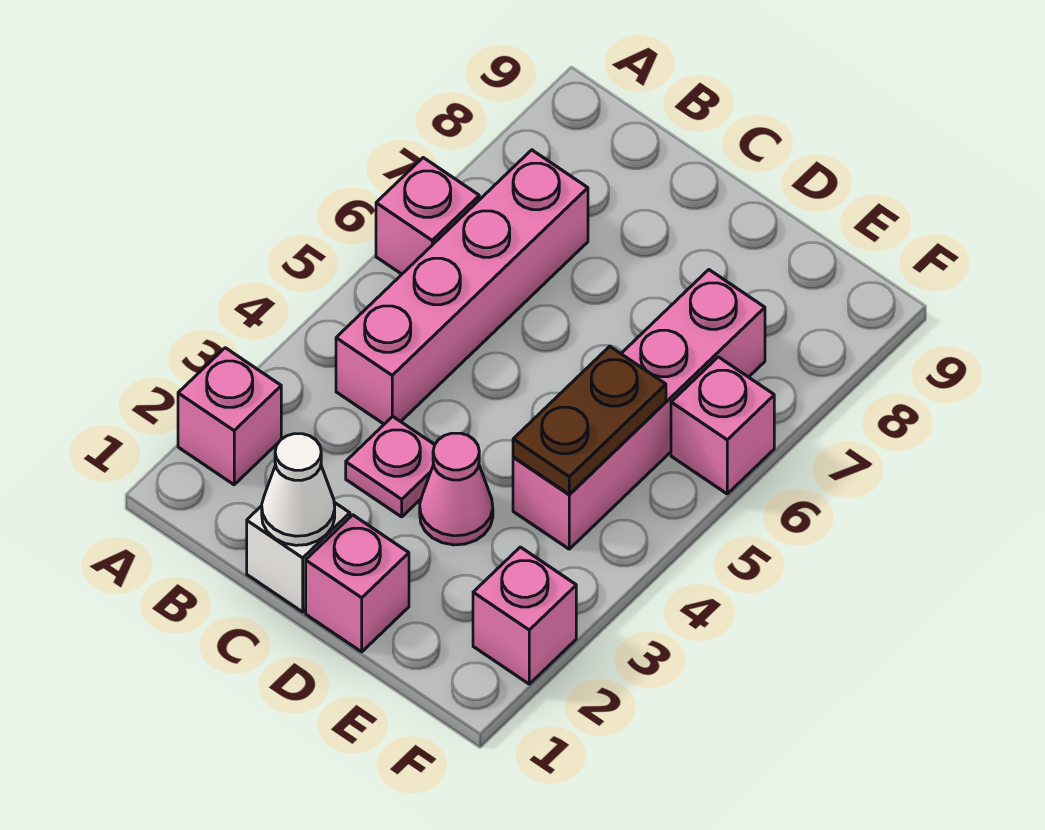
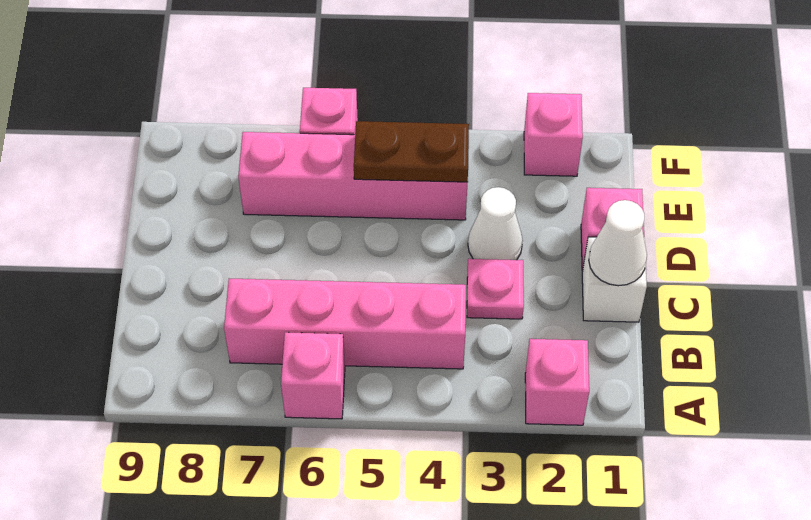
pink 1x1 cone [420,433,493,545] -> white 1x1 cone [468,187,523,260]

